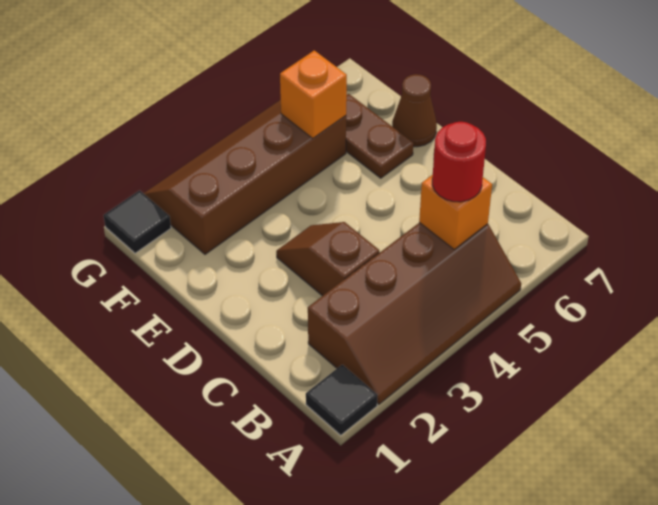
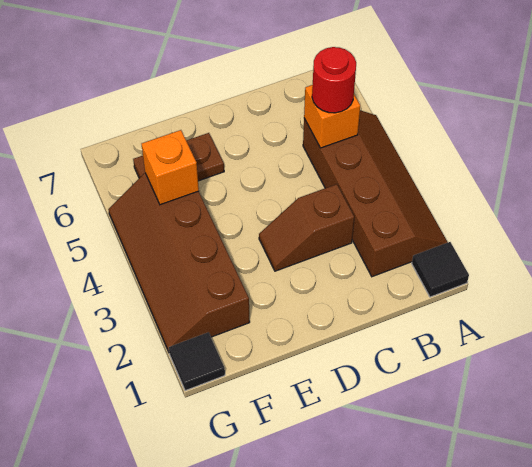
brown 1x1 cone [392,74,437,147] -> none

